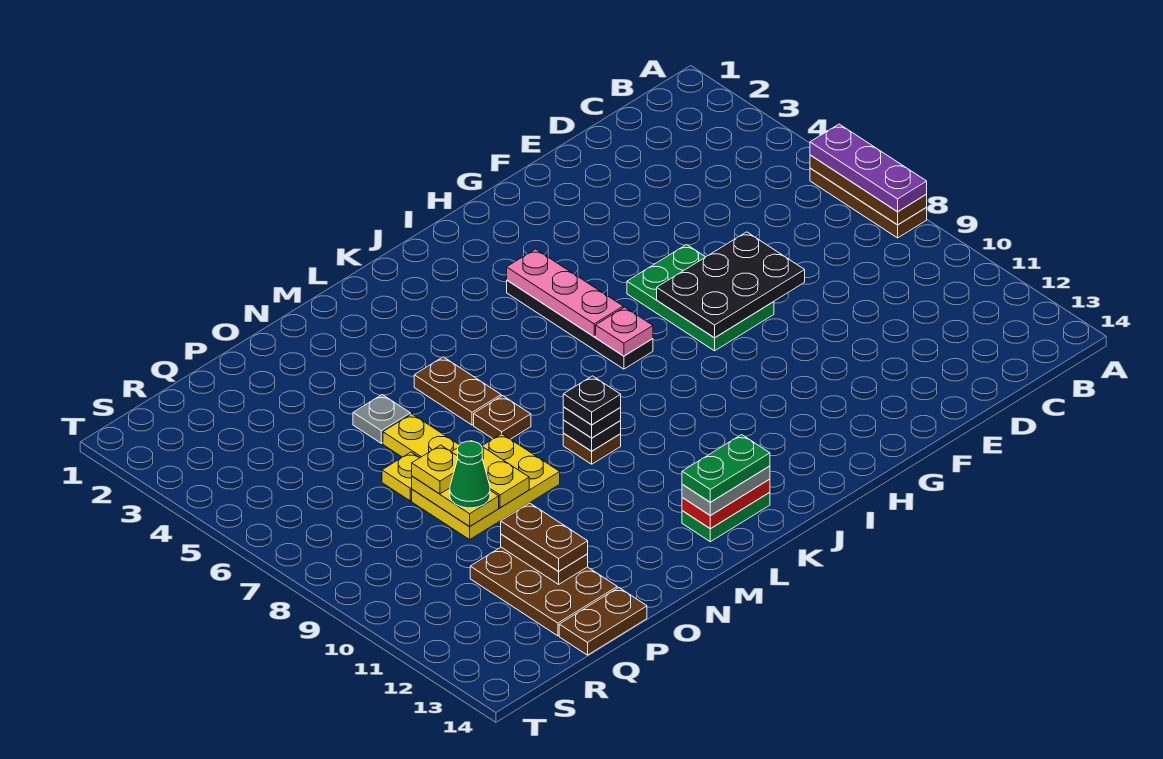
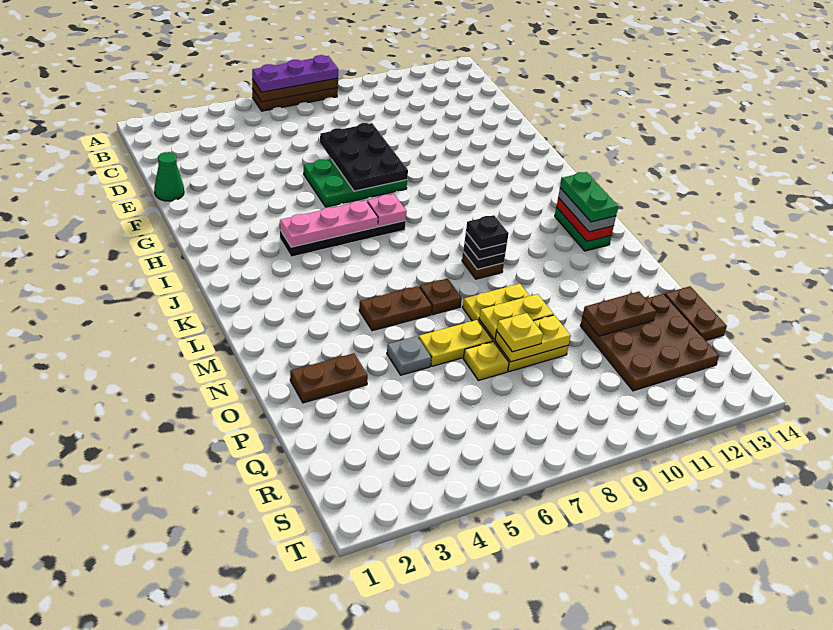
green 1x1 cone [450,441,490,508] -> green 1x1 cone moved to [154,152,184,201]
brown 2x3 plate [470,547,617,636] -> brown 3x3 plate [580,294,719,391]
brown 1x2 plate [501,503,588,571] -> brown 1x2 plate moved to [290,353,368,403]

